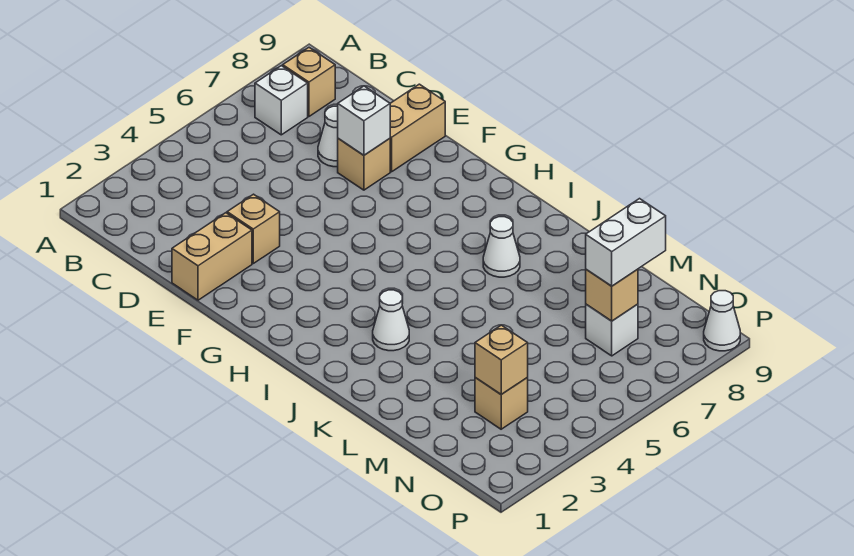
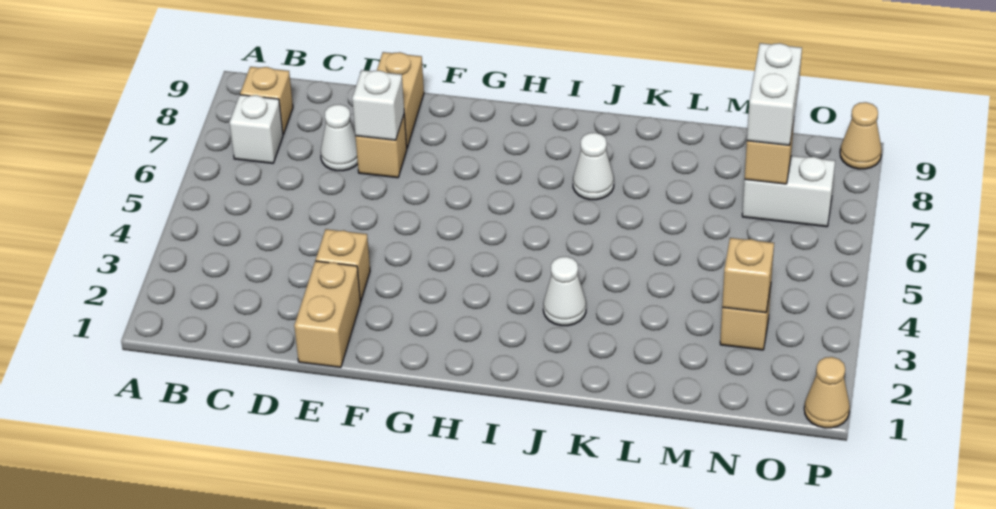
white 1x1 brick [586,304,638,356] -> white 1x2 brick [742,156,835,227]
none -> tan 1x1 cone [804,357,850,428]
white 1x1 cone [704,291,740,351] -> tan 1x1 cone [840,102,882,169]

